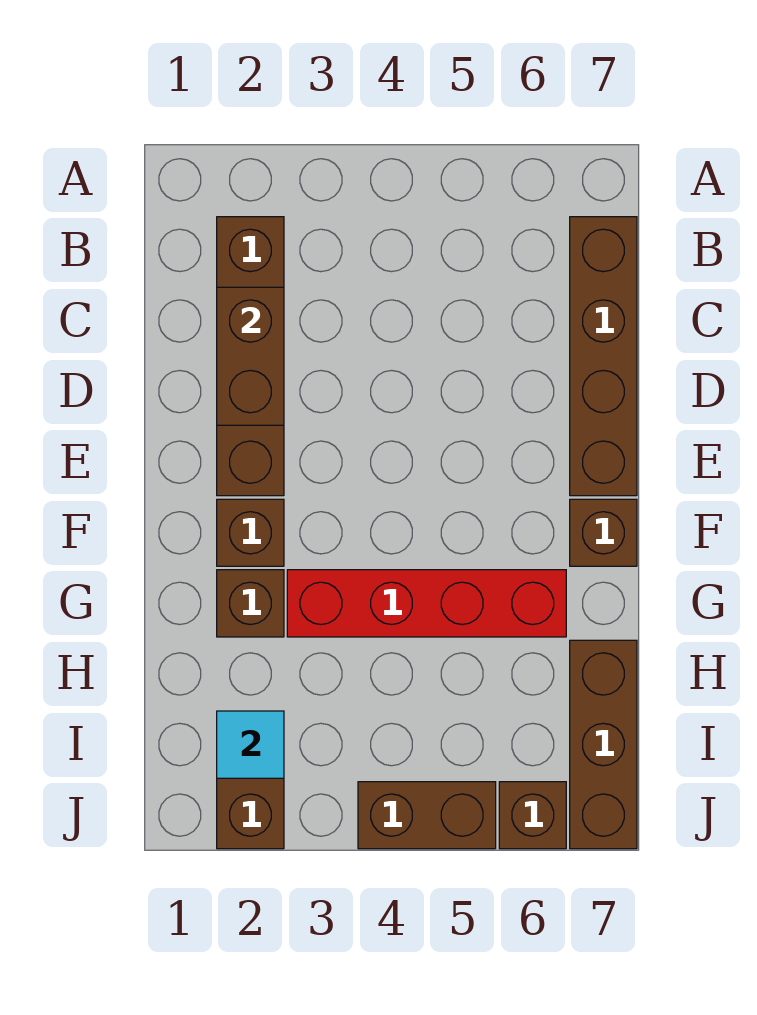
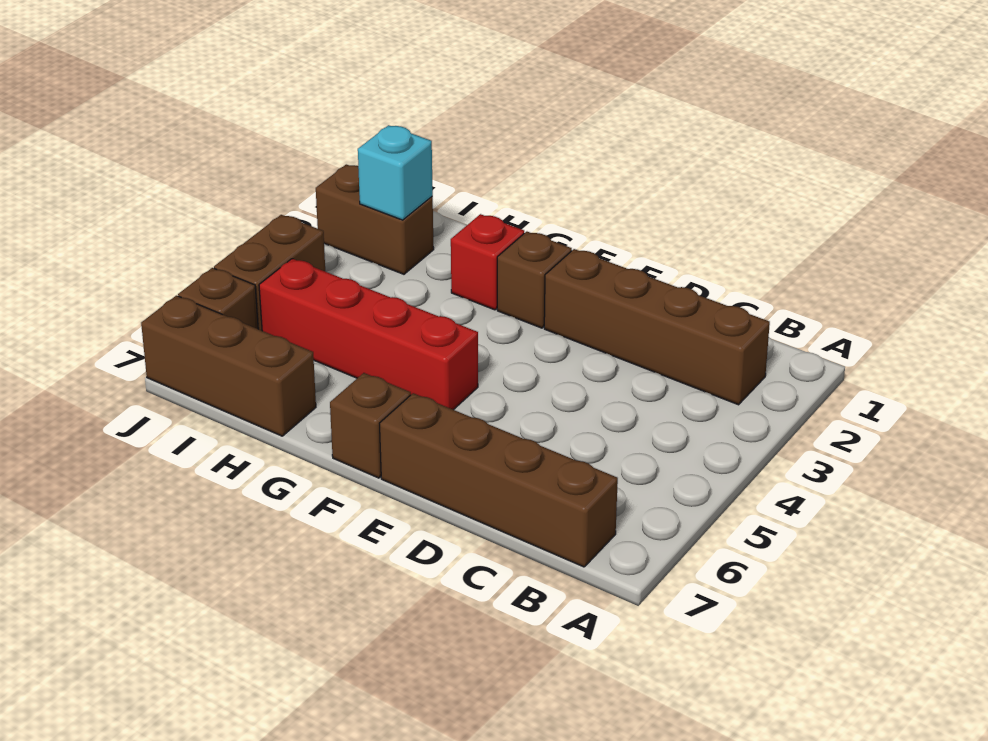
brown 1x2 brick [217,287,284,425] -> none
brown 1x1 brick [217,570,284,637] -> red 1x1 brick [451,214,524,310]
red 1x4 brick [287,570,566,637] -> red 1x4 brick turned to [259,259,478,410]
cyan 1x1 tile [217,711,284,778] -> cyan 1x1 brick [358,125,433,220]

